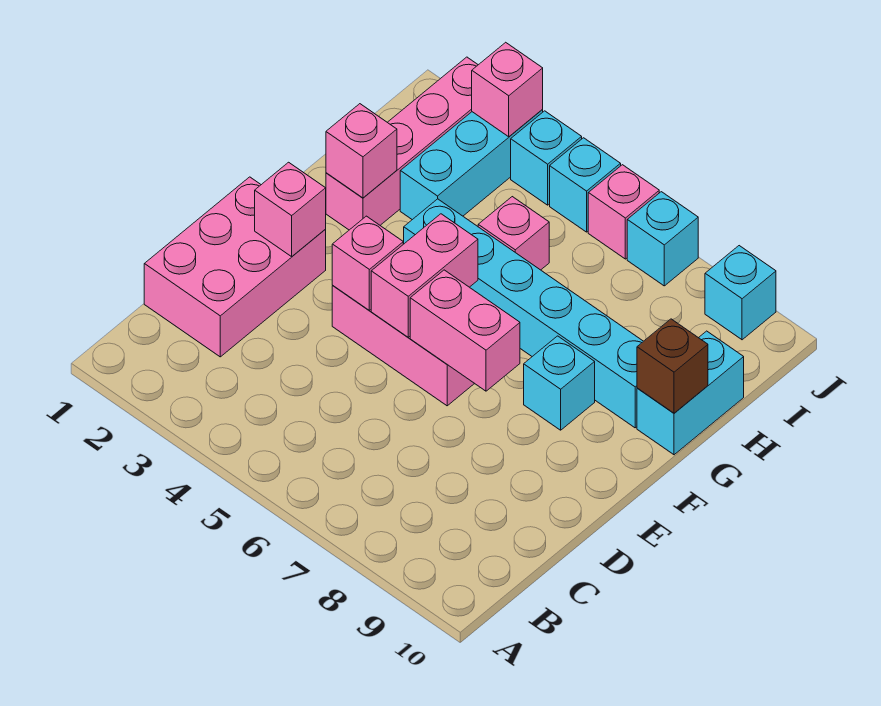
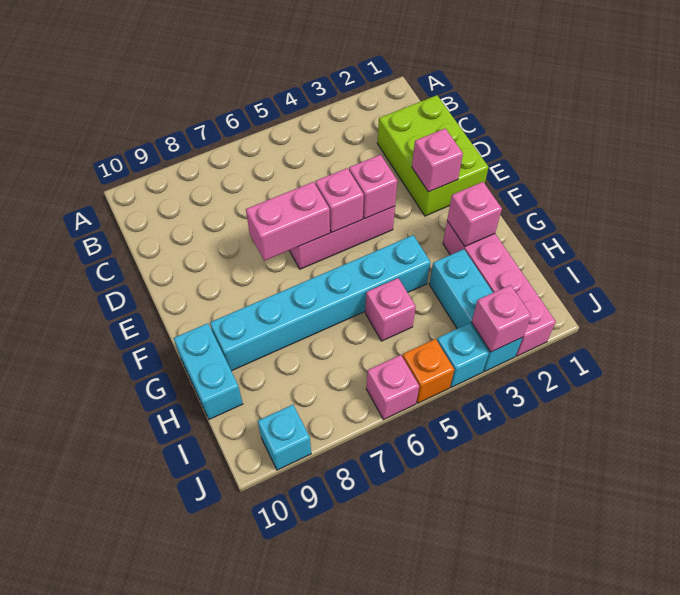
pink 2x3 brick [144,177,326,357] -> lime 2x3 brick [377,95,489,216]
pink 1x2 brick [371,214,478,337] -> pink 1x1 brick [315,168,364,232]
cyan 1x1 brick [524,336,595,430] -> none
brown 1x1 brick [637,319,708,413] -> none
cyan 1x1 brick [550,138,621,232] -> orange 1x1 brick [402,339,454,403]
cyan 1x1 brick [627,192,698,286] -> none

